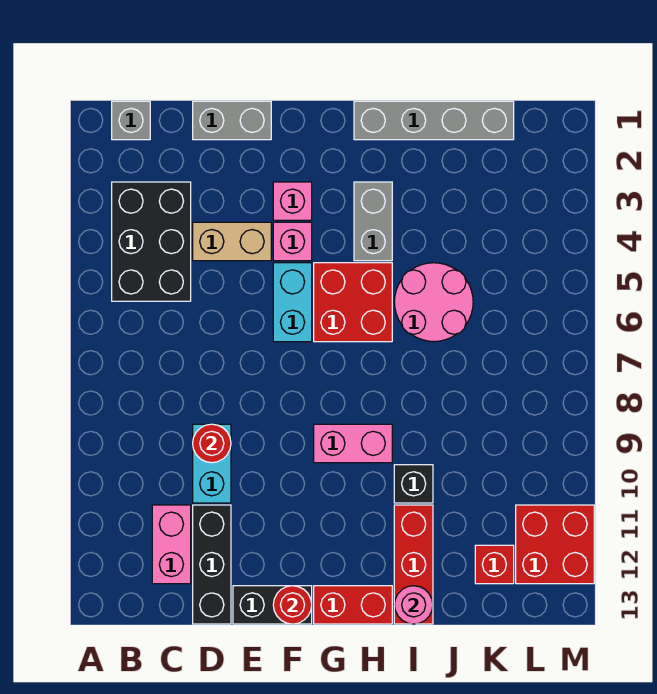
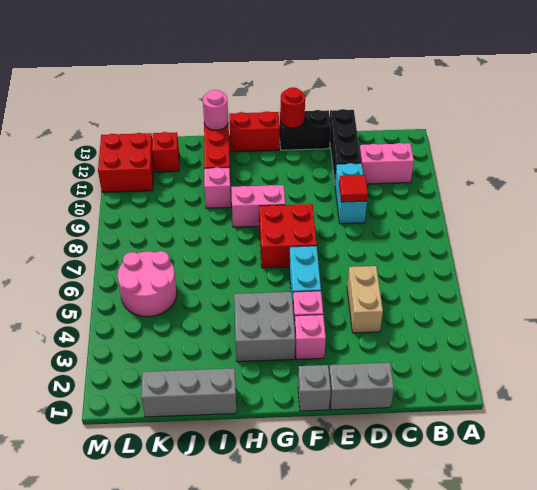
grey 1x1 brick [112,101,150,140] -> grey 1x1 brick moved to [298,365,331,411]
black 2x3 brick [112,182,191,301] -> none
pink 1x2 brick [152,505,191,584] -> pink 1x2 brick turned to [360,143,414,184]
tan 1x2 brick [193,222,271,261] -> tan 1x2 brick turned to [347,266,383,333]
red 1x1 round brick [193,424,231,463] -> red 1x1 tile [339,175,368,202]
red 2x2 brick [314,263,392,342] -> red 2x2 brick moved to [259,204,317,268]
grey 1x4 brick [354,101,514,140] -> grey 1x3 brick [141,368,236,417]
grey 1x2 brick [354,182,392,261] -> grey 2x2 brick [234,292,295,362]
pink 2x2 round brick [394,263,473,342] -> pink 2x2 round brick moved to [118,251,177,317]
black 1x1 brick [394,465,433,503] -> pink 1x1 brick [204,167,231,208]

